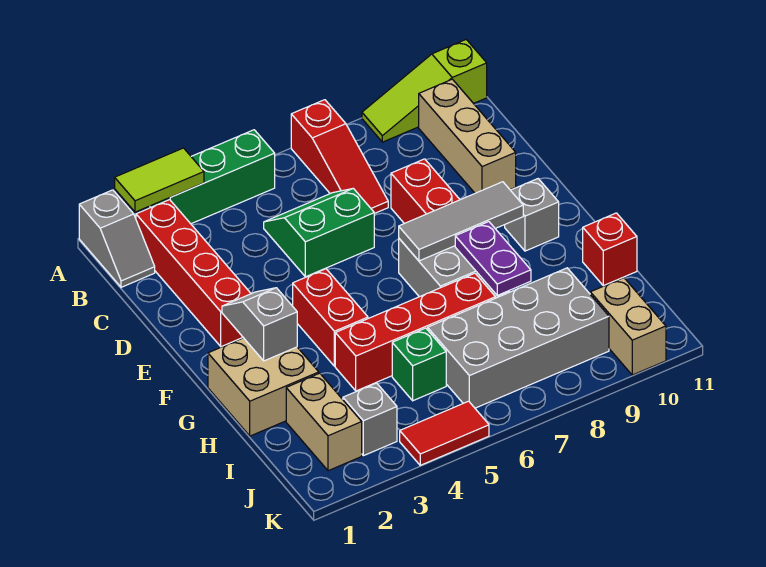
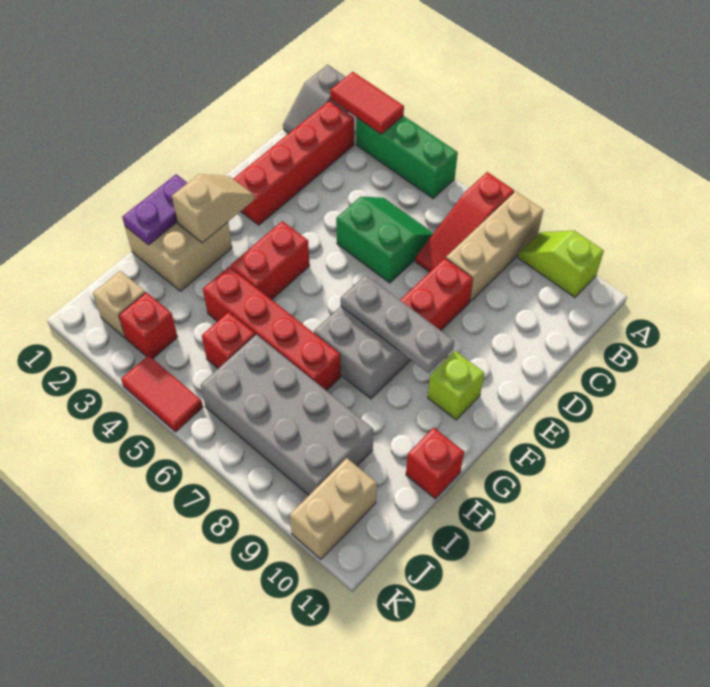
lime 1x2 tile [115,148,204,212] -> red 1x2 tile [330,72,404,134]
lime 1x3 slope [362,40,487,142] -> lime 1x2 slope [518,231,604,297]
tan 1x3 brick [419,79,516,193] -> tan 1x3 brick moved to [446,191,543,301]
grey 1x2 slope [222,288,297,361] -> tan 1x2 slope [172,174,254,243]
grey 1x3 tile [399,182,523,261] -> grey 1x3 plate [341,275,454,373]
grey 1x1 brick [505,179,559,251] -> lime 1x1 brick [428,351,484,420]
purple 1x2 plate [455,222,531,295] -> purple 1x2 plate moved to [122,174,187,245]
tan 1x2 brick [286,373,362,471] -> tan 1x1 brick [93,271,145,338]
green 1x1 brick [392,328,446,401] -> red 1x1 brick [202,312,255,368]
grey 1x1 brick [343,383,397,456] -> red 1x1 brick [119,292,178,358]

